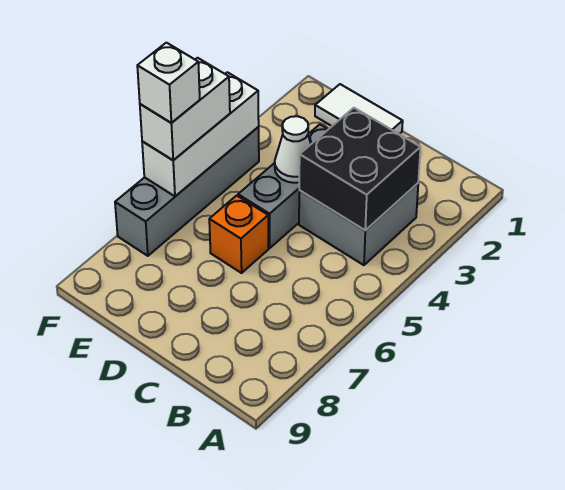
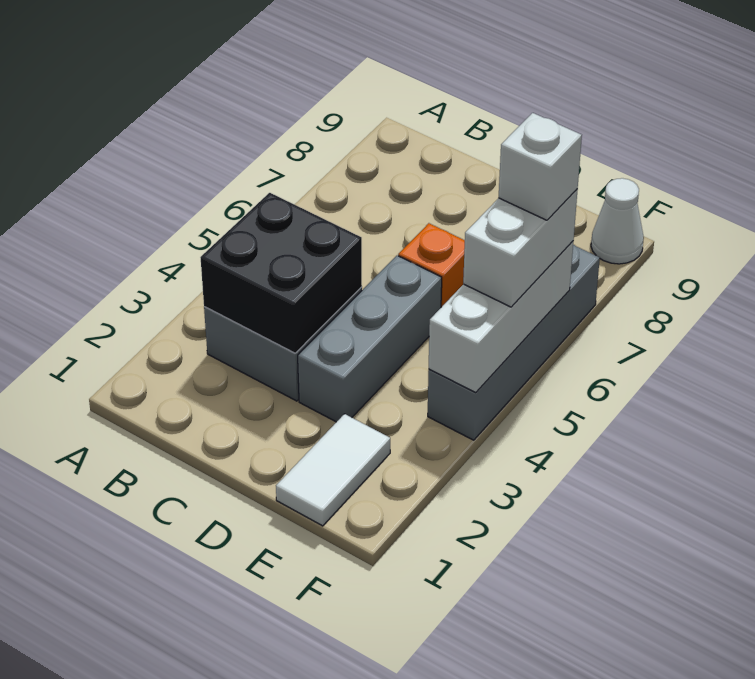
white 1x2 tile [315,84,403,134] -> white 1x2 tile turned to [276,414,390,526]
white 1x1 cone [275,116,311,183] -> white 1x1 cone moved to [591,178,644,264]

